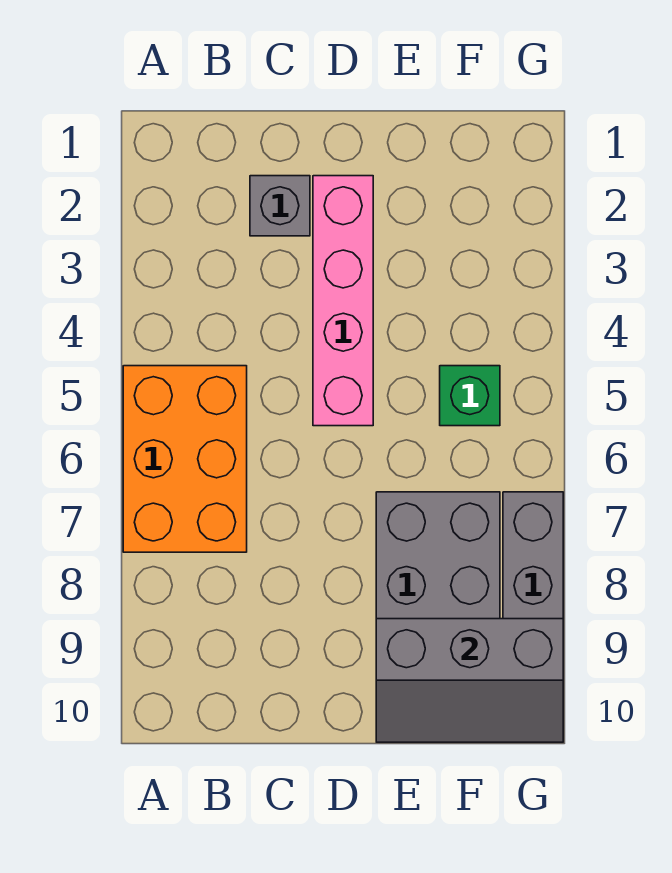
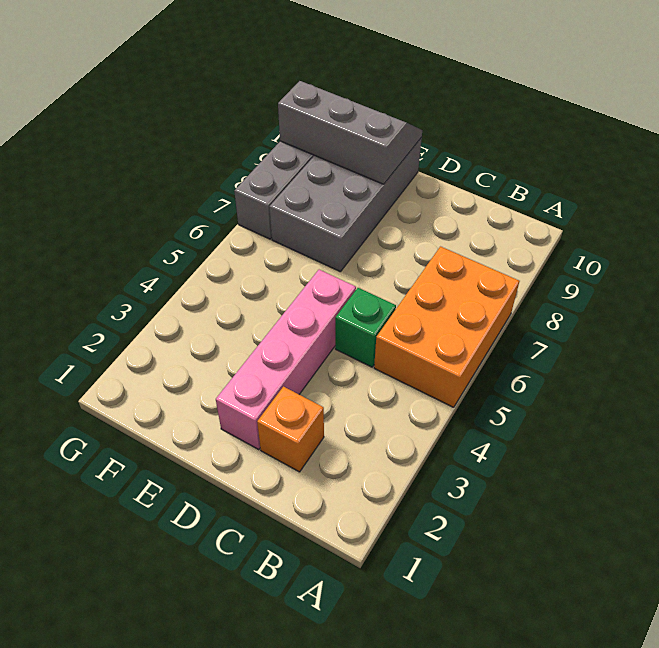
grey 1x1 brick [250,176,310,236] -> orange 1x1 brick [257,387,324,472]
green 1x1 brick [440,366,500,426] -> green 1x1 brick moved to [335,288,396,367]

